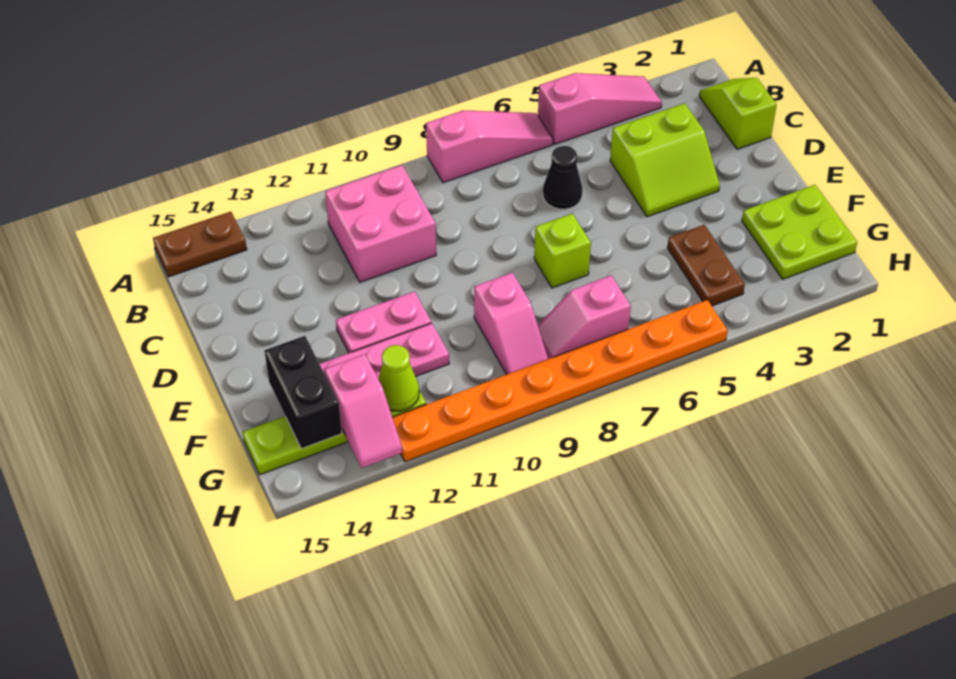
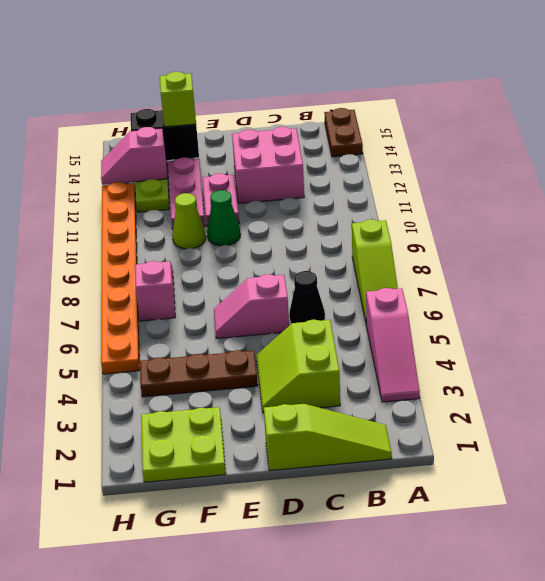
pink 1x3 slope [426,110,553,183] -> lime 1x3 slope [352,219,398,322]
lime 1x2 slope [699,78,777,149] -> lime 1x3 slope [264,404,392,471]
pink 2x2 brick [325,165,436,282] -> pink 2x2 brick moved to [232,127,304,203]
lime 1x1 brick [534,214,591,288] -> lime 1x1 brick moved to [160,72,196,127]
none -> green 1x1 cone [207,190,241,246]
brown 1x2 plate [667,225,745,306] -> brown 1x3 plate [140,350,258,397]
pink 1x2 slope [474,273,548,375] -> pink 1x2 slope moved to [214,274,289,339]
lime 1x1 cone [378,345,419,411] -> lime 1x1 cone moved to [172,193,206,249]

